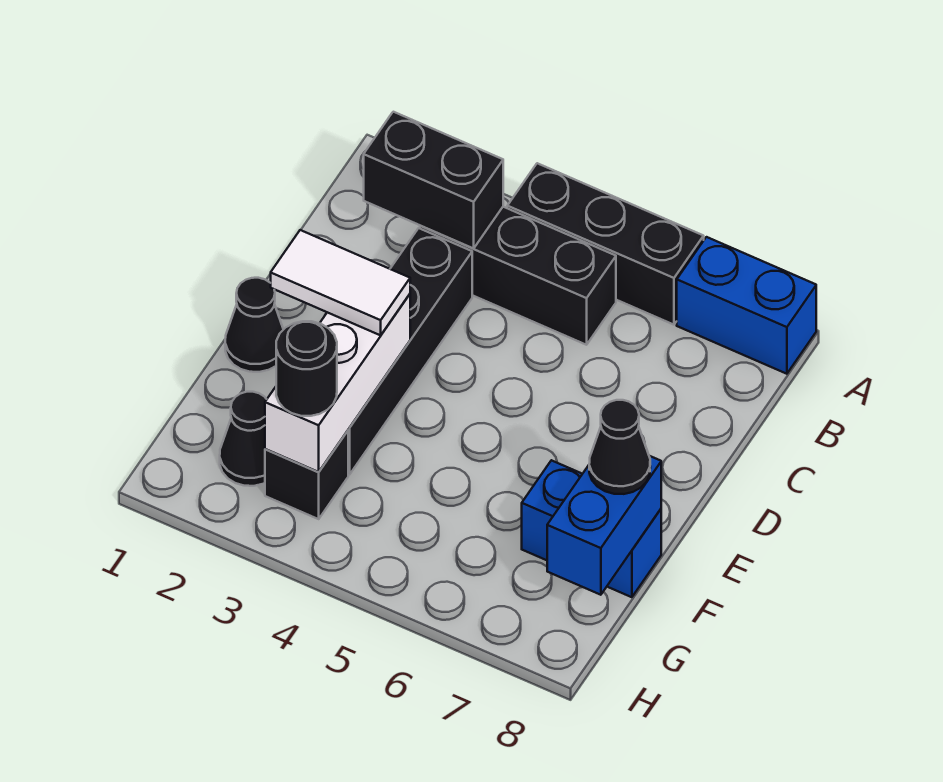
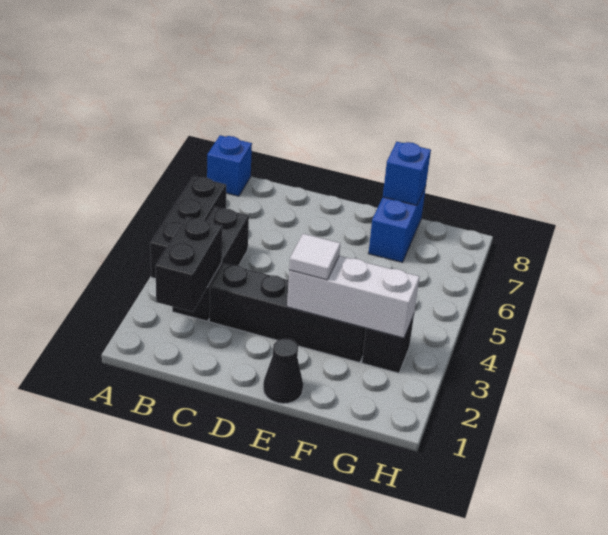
blue 1x2 brick [677,237,816,374] -> blue 1x1 brick [207,135,252,196]
white 1x2 tile [271,230,410,335] -> white 1x1 tile [289,234,340,280]
blue 1x2 brick [547,456,661,595] -> blue 1x1 brick [383,142,431,205]
black 1x1 cone [589,400,650,494] -> none
black 1x1 cone [220,392,267,486] -> none
black 1x1 round brick [276,321,337,416] -> none

